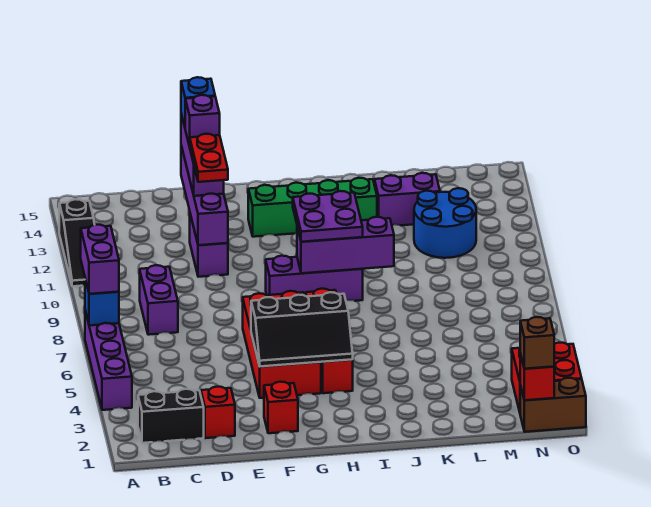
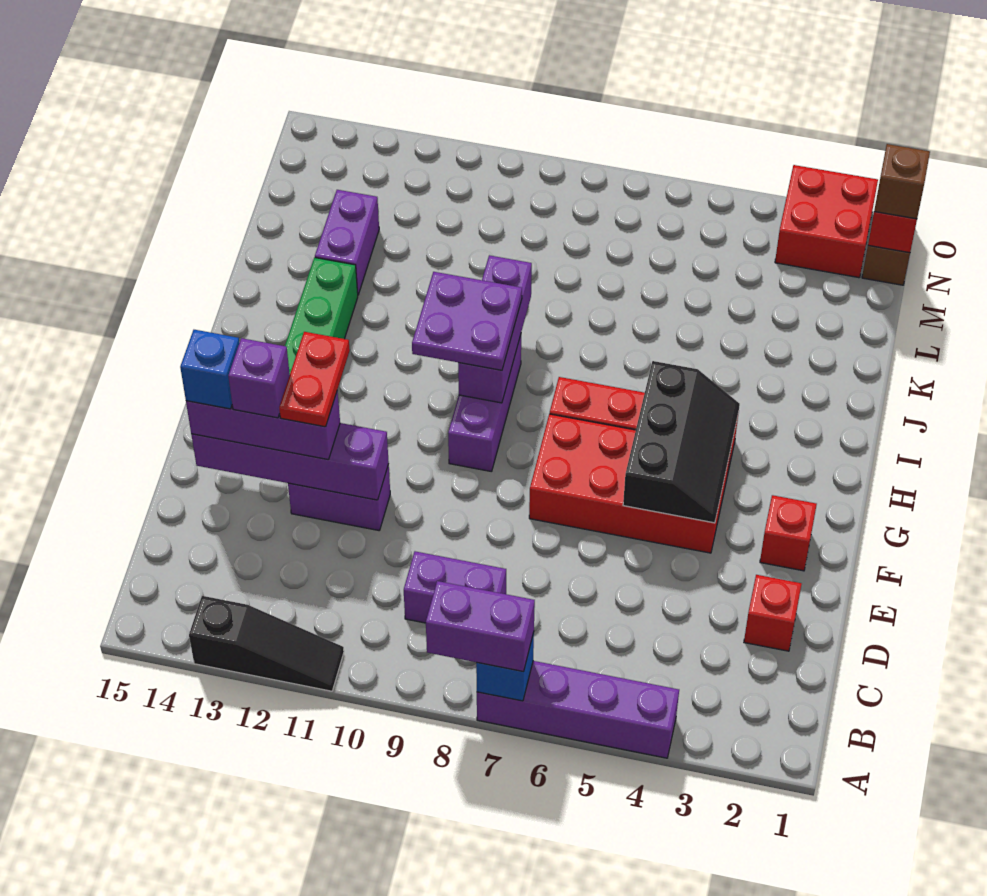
black 1x2 brick [138,389,204,443] -> none
red 1x2 plate [189,134,228,182] -> red 1x2 plate turned to [279,332,350,427]
blue 2x2 round brick [414,188,476,258] -> none

